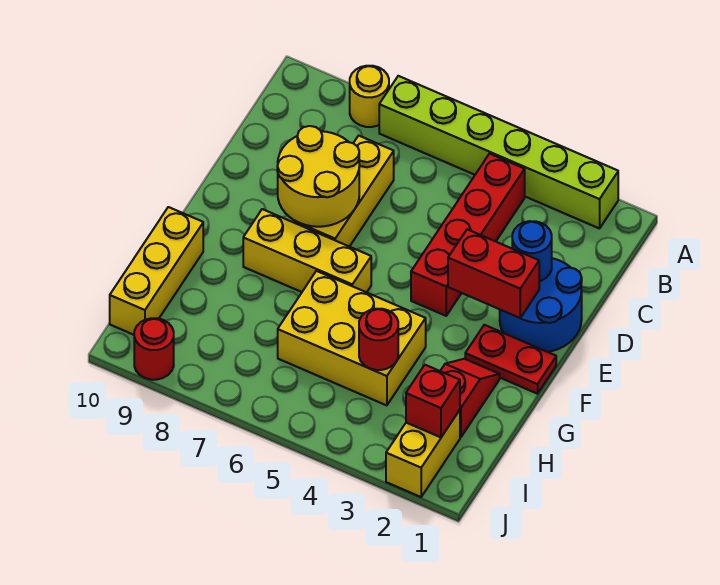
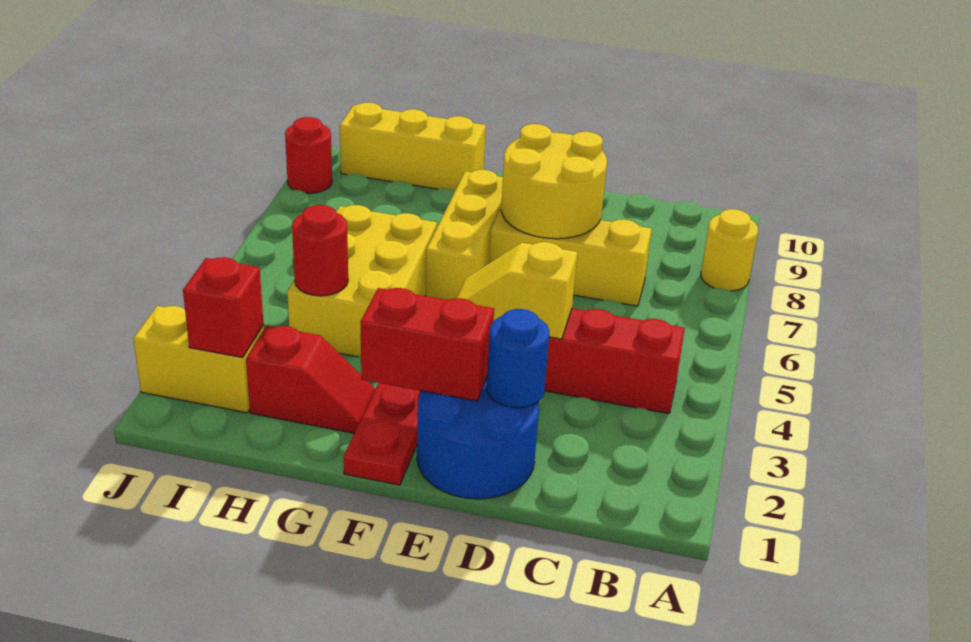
lime 1x6 brick [379,76,618,229] -> none
none -> yellow 1x2 slope [457,242,577,339]
red 1x2 brick [448,229,539,318] -> red 1x2 brick turned to [360,288,494,401]

